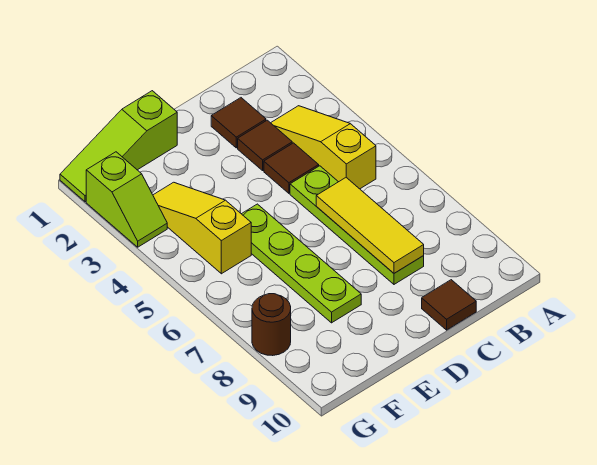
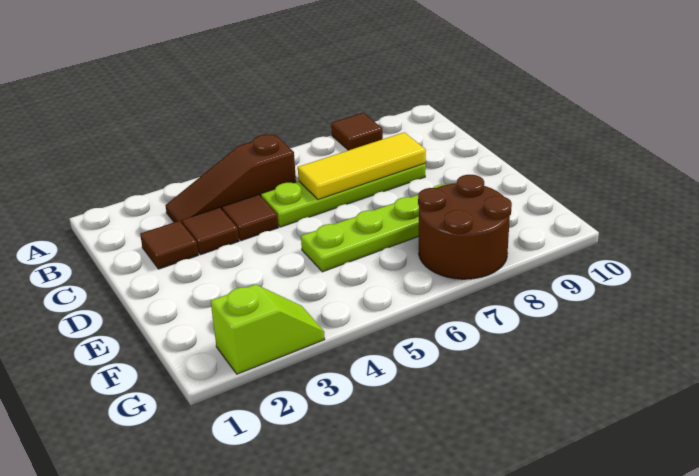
yellow 1x3 slope [271,106,376,189] -> brown 1x3 slope [165,134,296,223]
brown 1x1 tile [422,280,476,330] -> brown 1x1 tile moved to [331,113,383,150]
lime 1x3 slope [60,91,177,202] -> none
yellow 1x3 slope [153,182,251,274] -> none
brown 1x1 round brick [252,294,291,356] -> brown 2x2 round brick [418,175,512,279]

